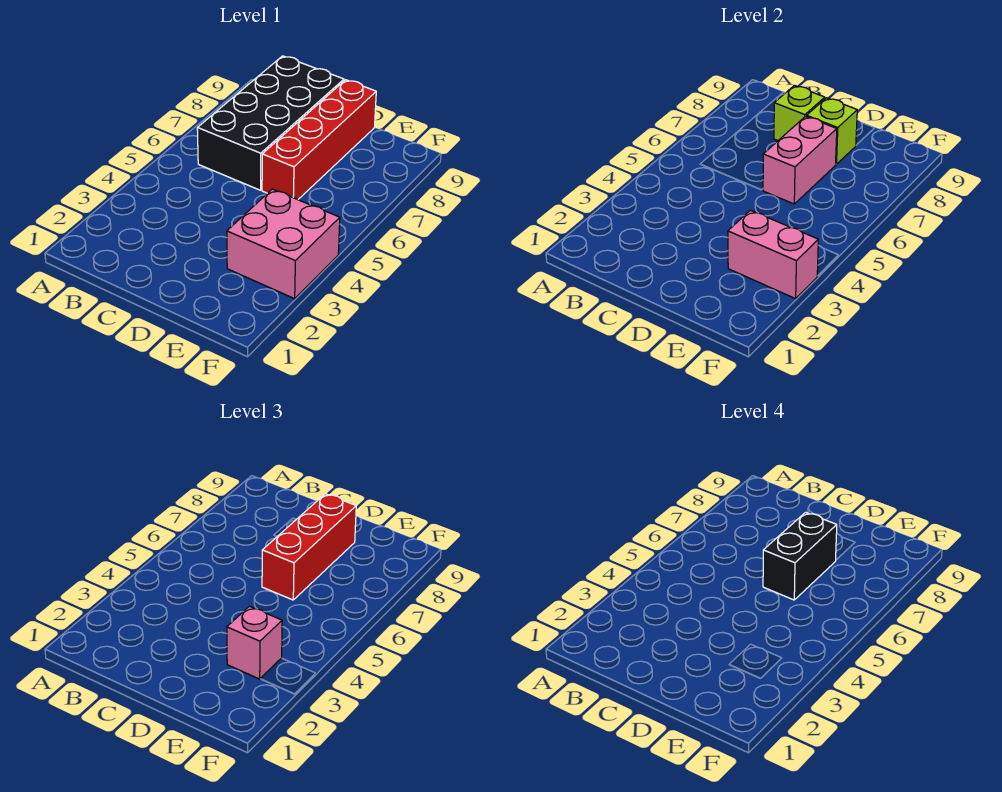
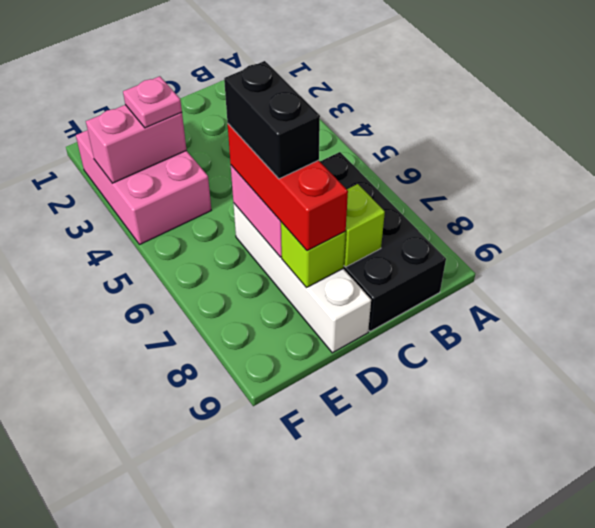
red 1x4 brick [262,80,376,200] -> white 1x4 brick [233,203,371,353]
pink 2x2 brick [227,189,340,299] -> pink 2x3 brick [76,130,211,245]
pink 1x1 brick [227,606,282,679] -> pink 1x1 plate [123,76,182,128]

